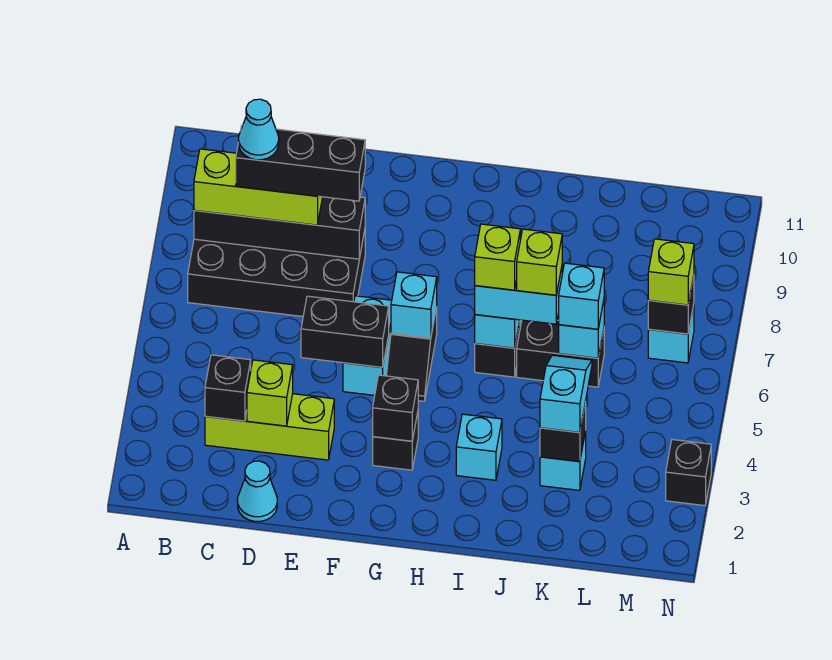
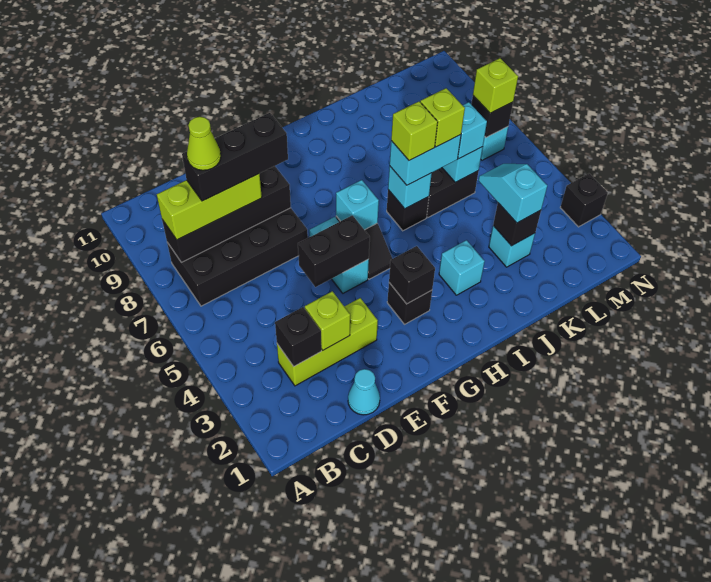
cyan 1x1 cone [239,99,279,160] -> lime 1x1 cone [187,117,221,170]

